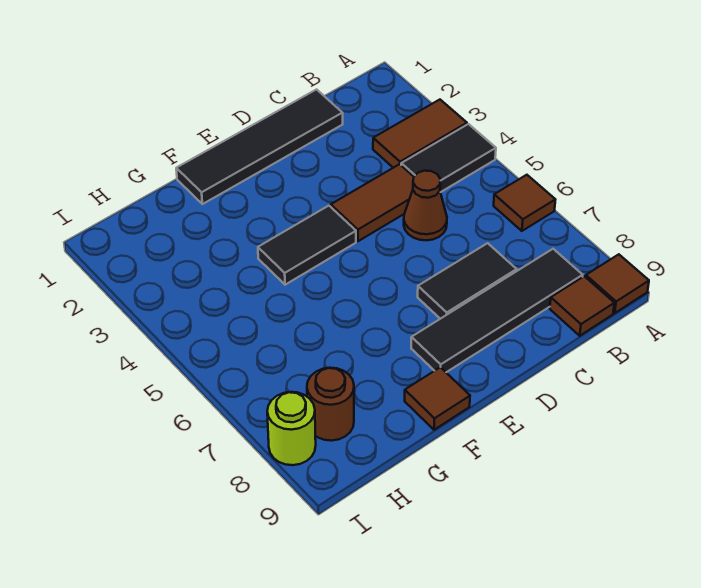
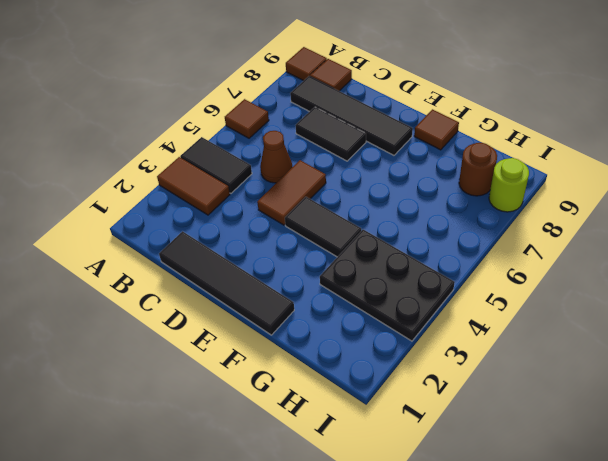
brown 1x2 tile [331,164,414,241] -> brown 1x2 tile turned to [257,160,326,225]
none -> black 2x3 plate [320,230,455,341]

